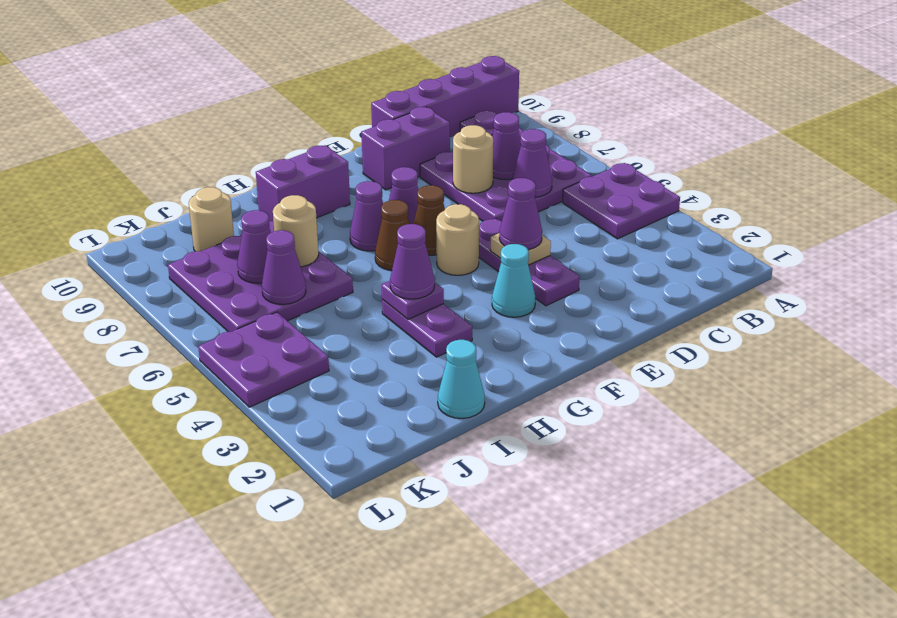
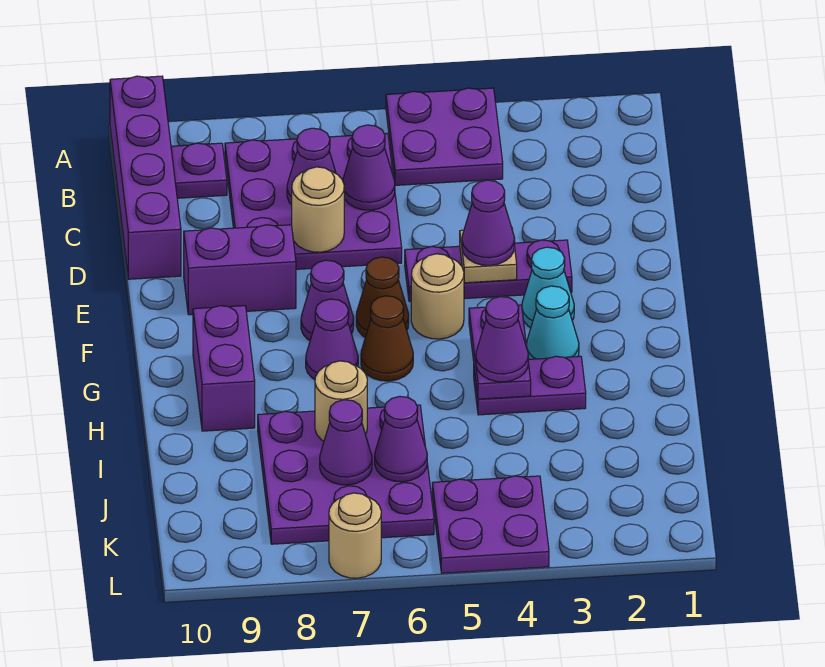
purple 1x2 brick [361,107,450,190] -> purple 1x2 brick turned to [184,225,296,315]
purple 1x1 plate [382,281,444,319] -> purple 1x2 plate [469,305,531,399]
cyan 1x1 cone [438,340,485,418] -> cyan 1x1 cone moved to [526,286,579,359]
tan 1x1 round brick [189,187,234,251] -> tan 1x1 round brick moved to [329,493,381,578]

